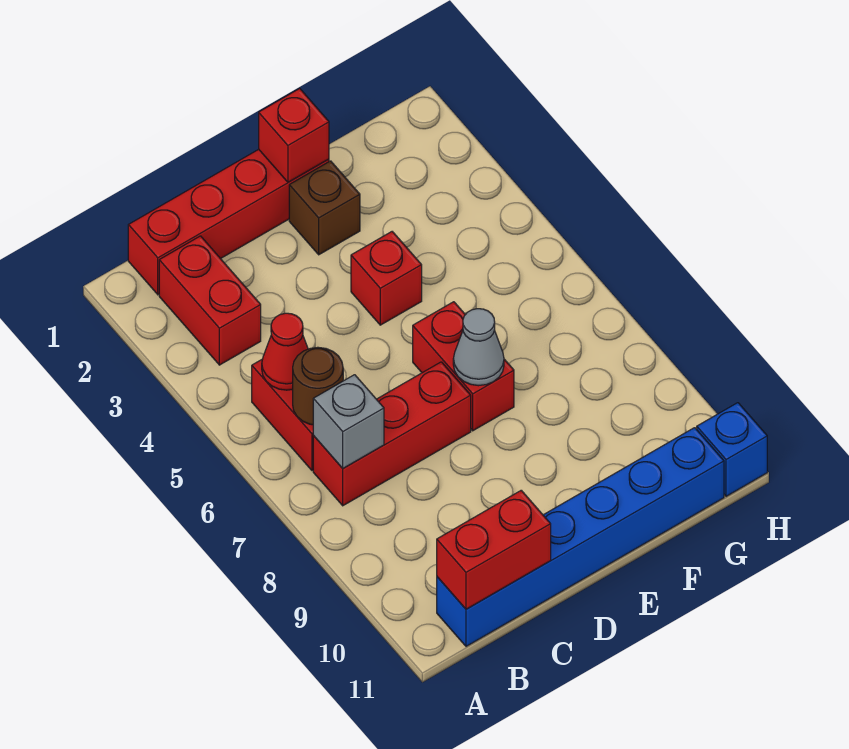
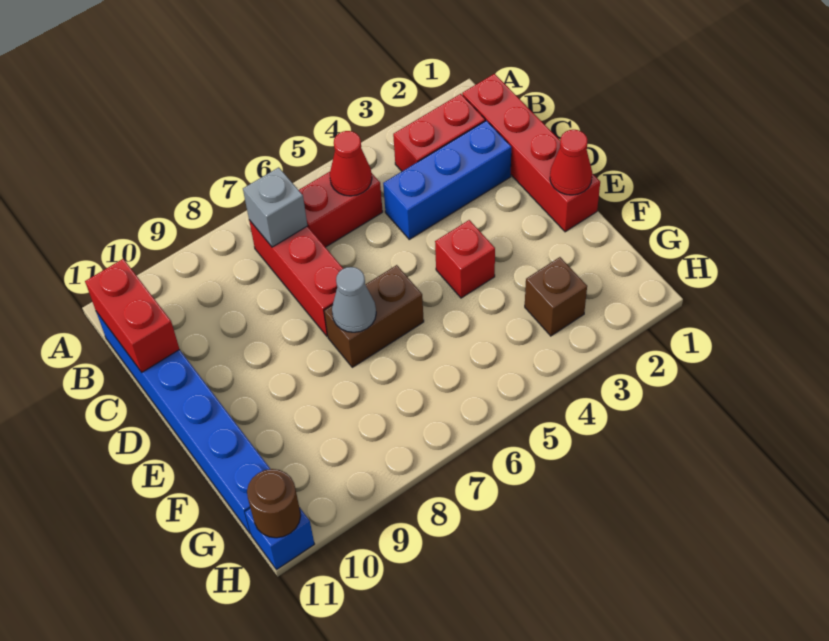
brown 1x1 round brick [293,347,343,425] -> brown 1x1 round brick moved to [247,469,301,538]
none -> blue 1x3 brick [383,121,511,239]
red 1x1 brick [259,88,329,182] -> red 1x1 cone [550,130,592,195]
brown 1x1 brick [289,161,360,255] -> brown 1x1 brick moved to [525,257,587,336]
red 1x2 brick [413,302,514,431] -> brown 1x2 brick [324,265,424,367]

